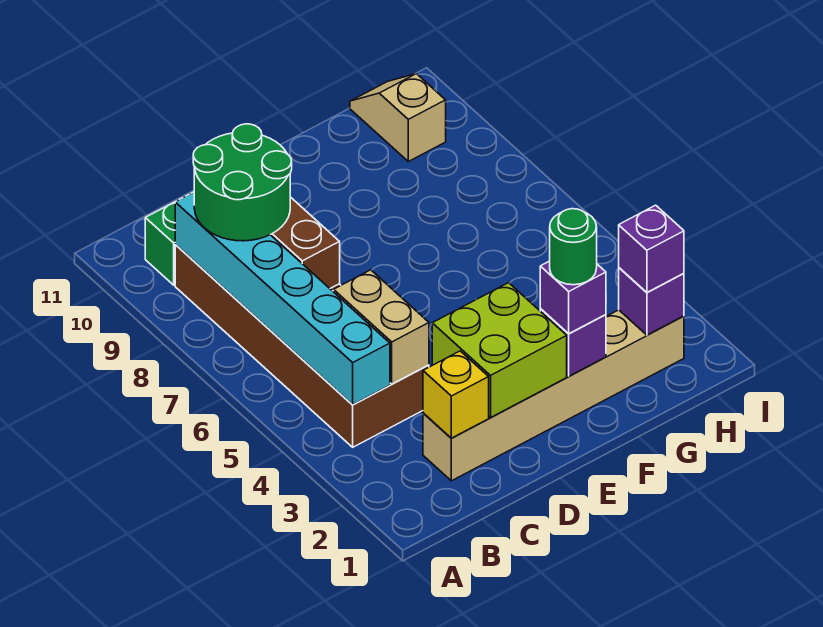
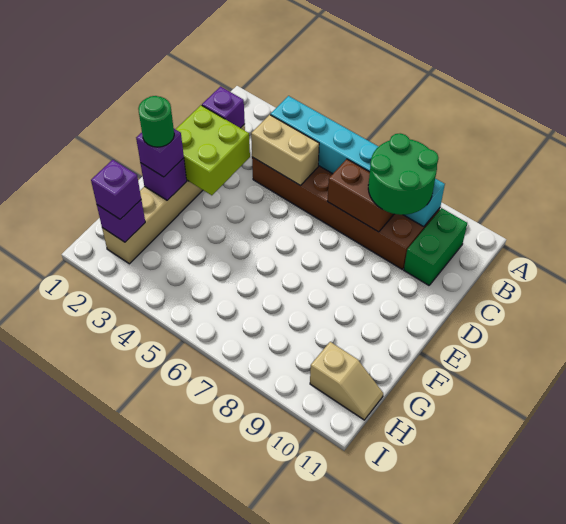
yellow 1x1 brick [423,351,489,438] -> purple 1x1 brick [202,87,245,128]

